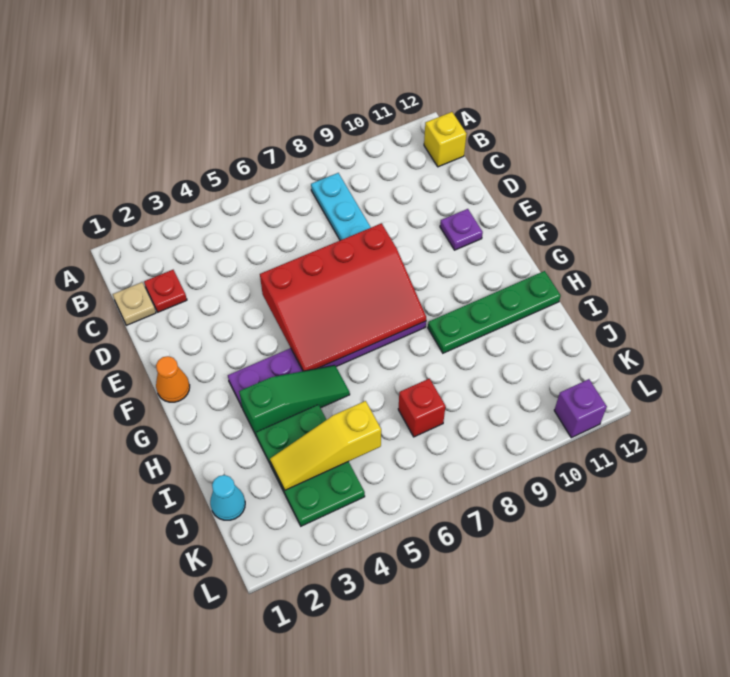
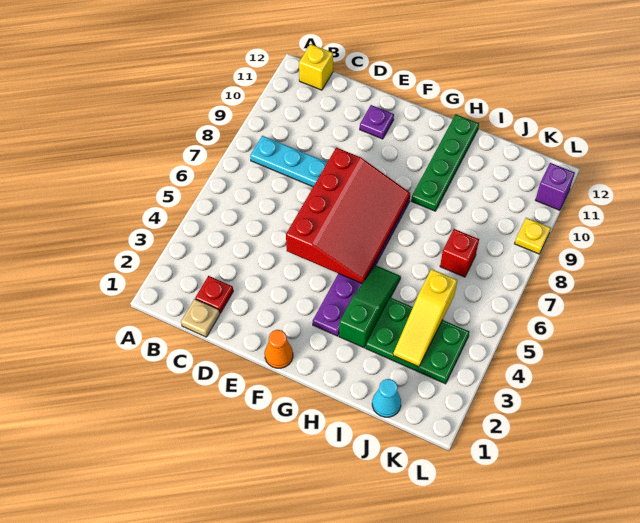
none -> yellow 1x1 plate [515,218,551,254]

